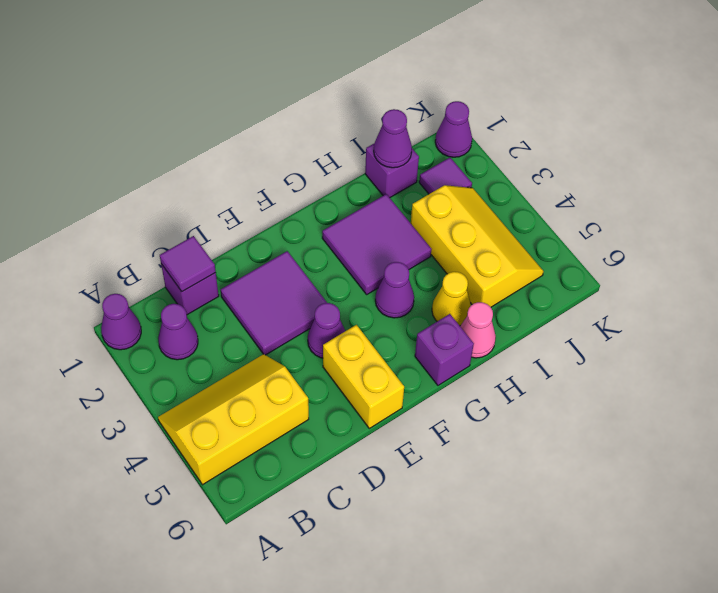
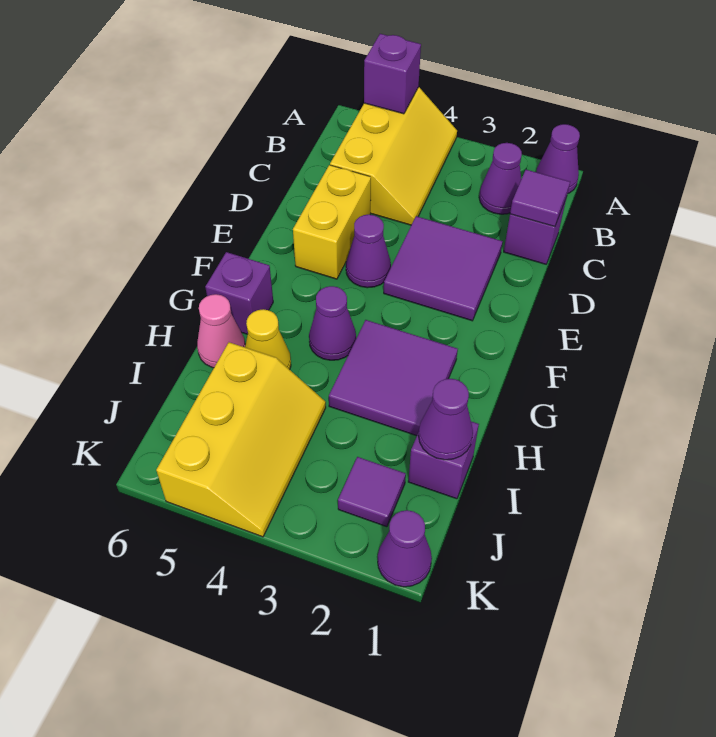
none -> purple 1x1 brick [364,34,421,114]
yellow 1x2 brick [323,325,404,428] -> yellow 1x2 brick turned to [293,165,371,279]
yellow 2x3 slope [411,185,544,307] -> yellow 2x3 slope turned to [156,342,326,537]

